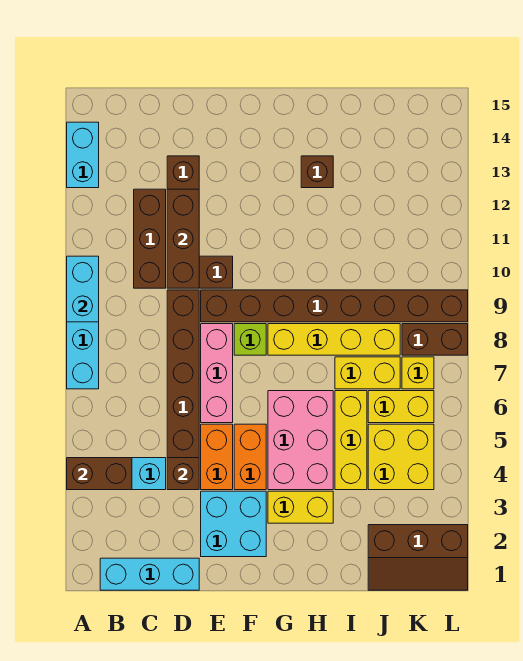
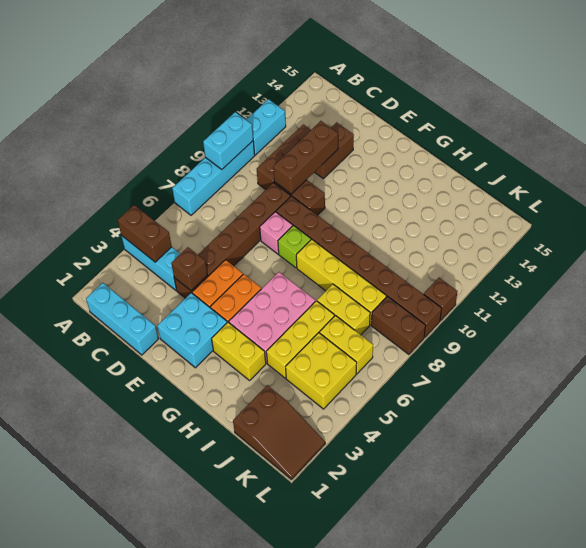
cyan 1x2 brick [67,122,99,188] -> cyan 1x2 brick moved to [246,99,286,155]
pink 1x3 brick [201,324,233,423] -> pink 1x1 brick [260,212,293,254]
brown 1x1 brick [301,156,333,188] -> brown 1x1 brick moved to [424,278,458,321]
brown 2x3 slope [368,525,468,590] -> brown 2x3 slope turned to [233,385,325,479]
yellow 1x1 brick [402,357,434,389] -> none

